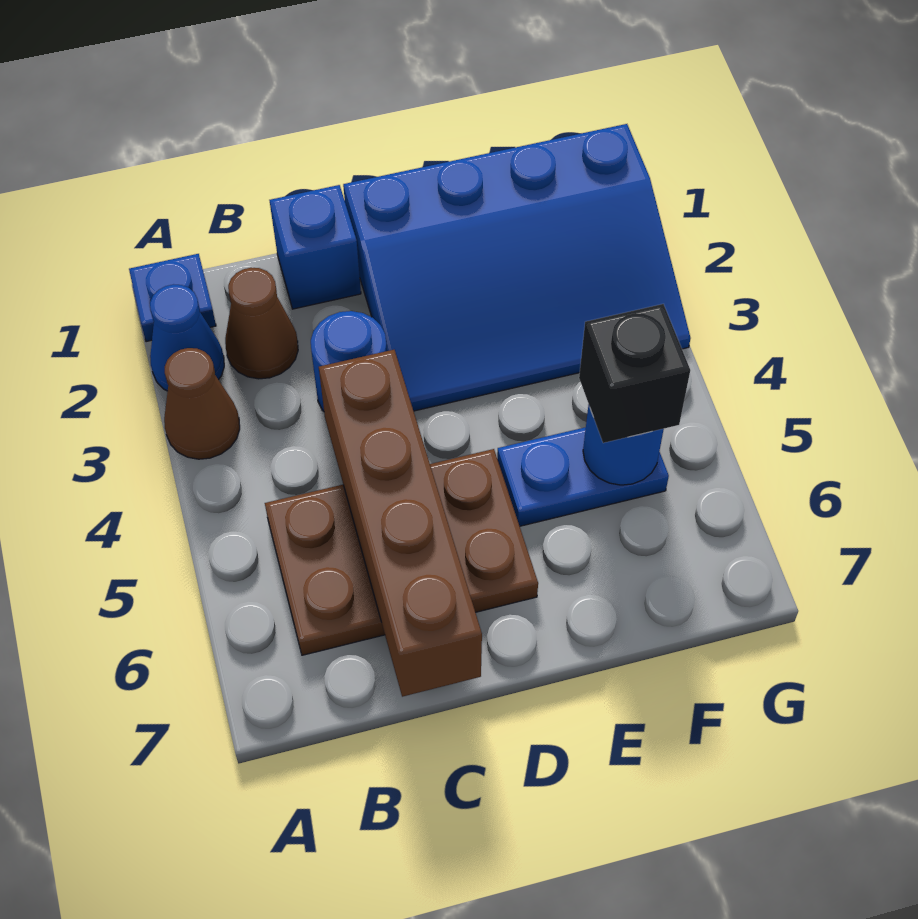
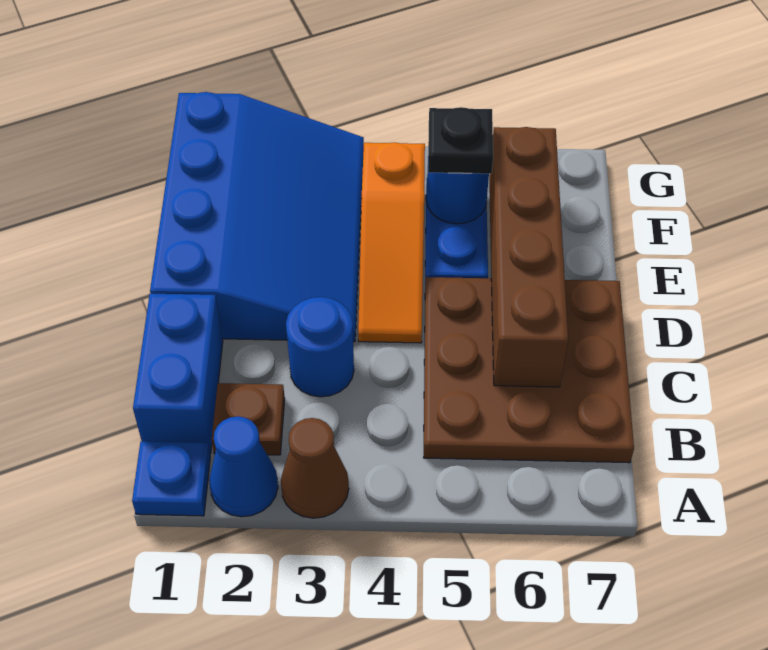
brown 1x1 cone [225,268,298,379] -> brown 1x1 plate [212,383,285,455]
brown 2x3 plate [265,449,538,655] -> brown 3x3 plate [424,277,634,463]
blue 1x1 brick [269,185,361,309] -> blue 1x2 brick [133,294,223,454]
brown 1x4 brick [319,350,482,697] -> brown 1x4 brick turned to [489,127,568,387]
none -> orange 1x3 slope [358,142,425,343]
black 1x1 brick [579,304,690,443] -> black 1x1 plate [428,107,493,174]

